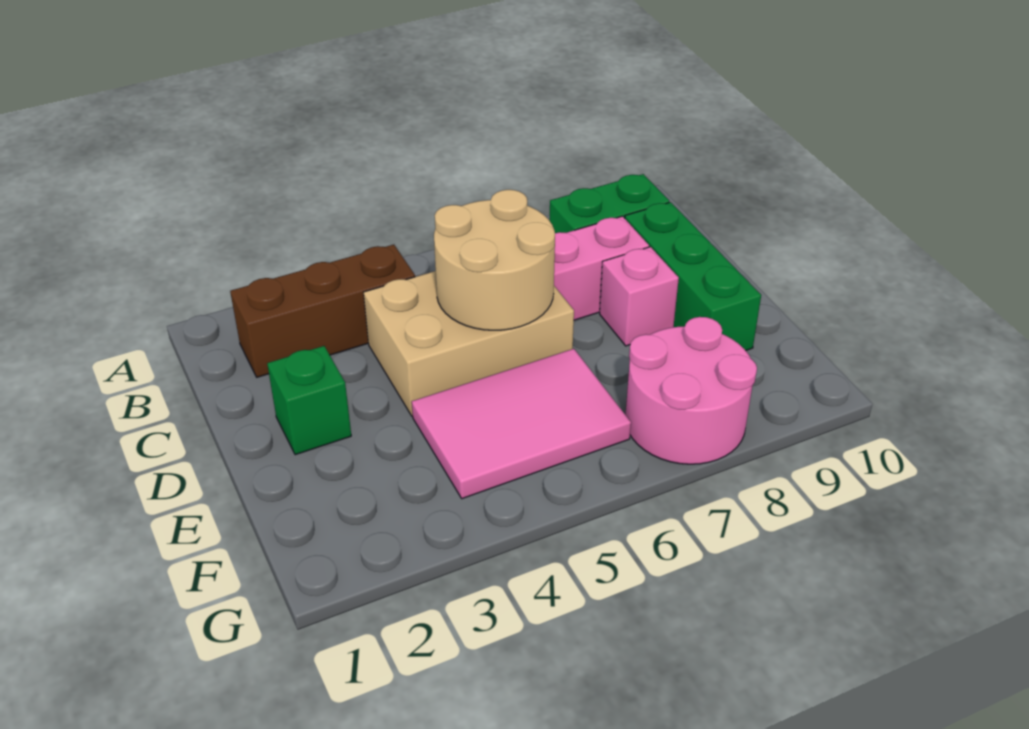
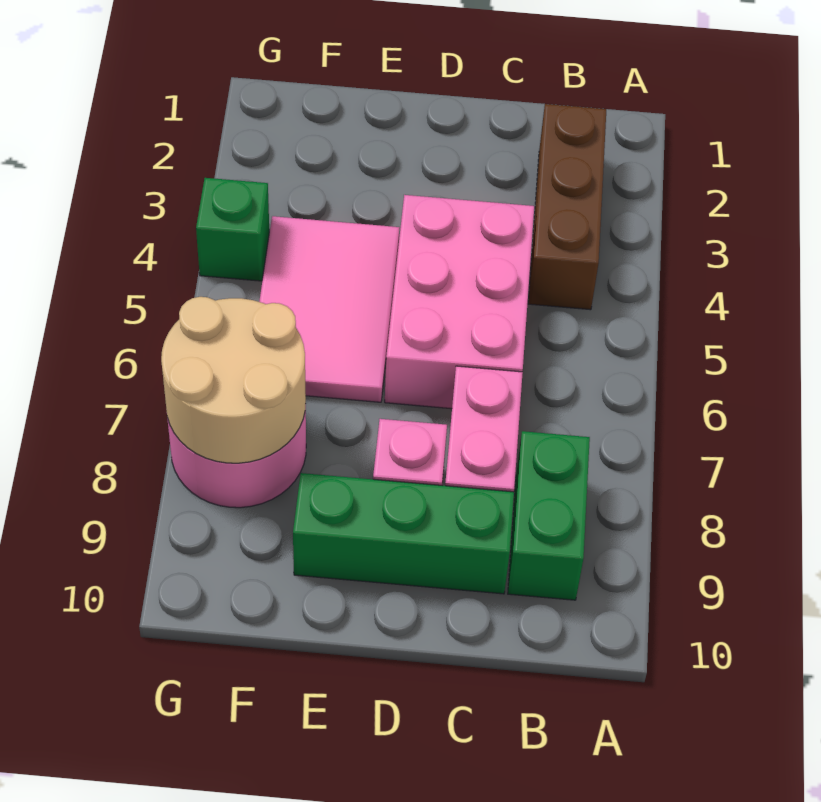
tan 2x3 brick [364,271,574,416] -> pink 2x3 brick [385,195,534,409]
tan 2x2 round brick [434,190,555,330] -> tan 2x2 round brick moved to [161,297,306,463]
green 1x1 brick [267,346,351,455] -> green 1x1 brick moved to [196,178,269,281]

